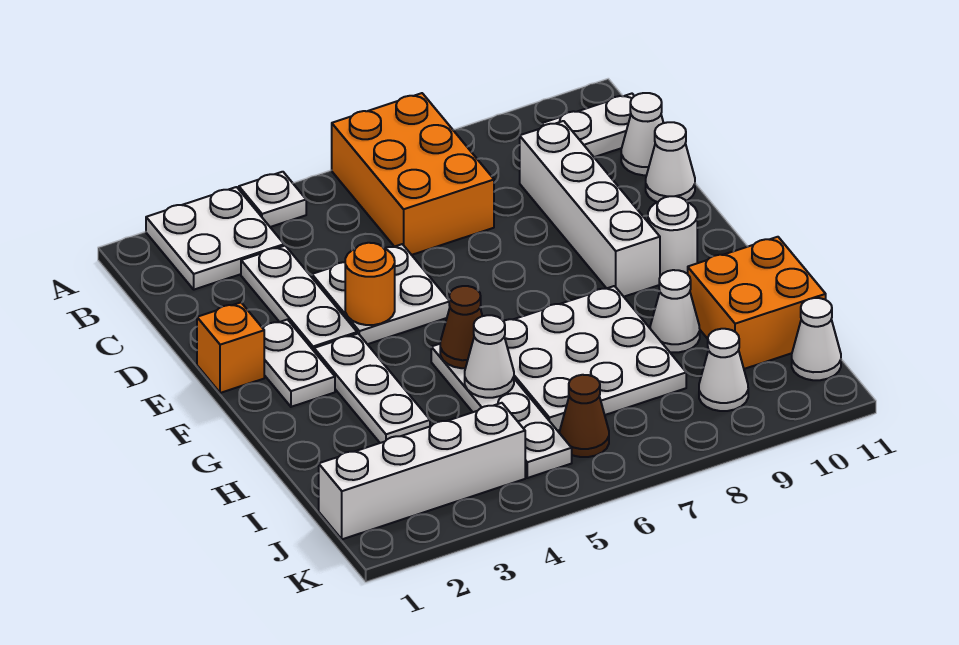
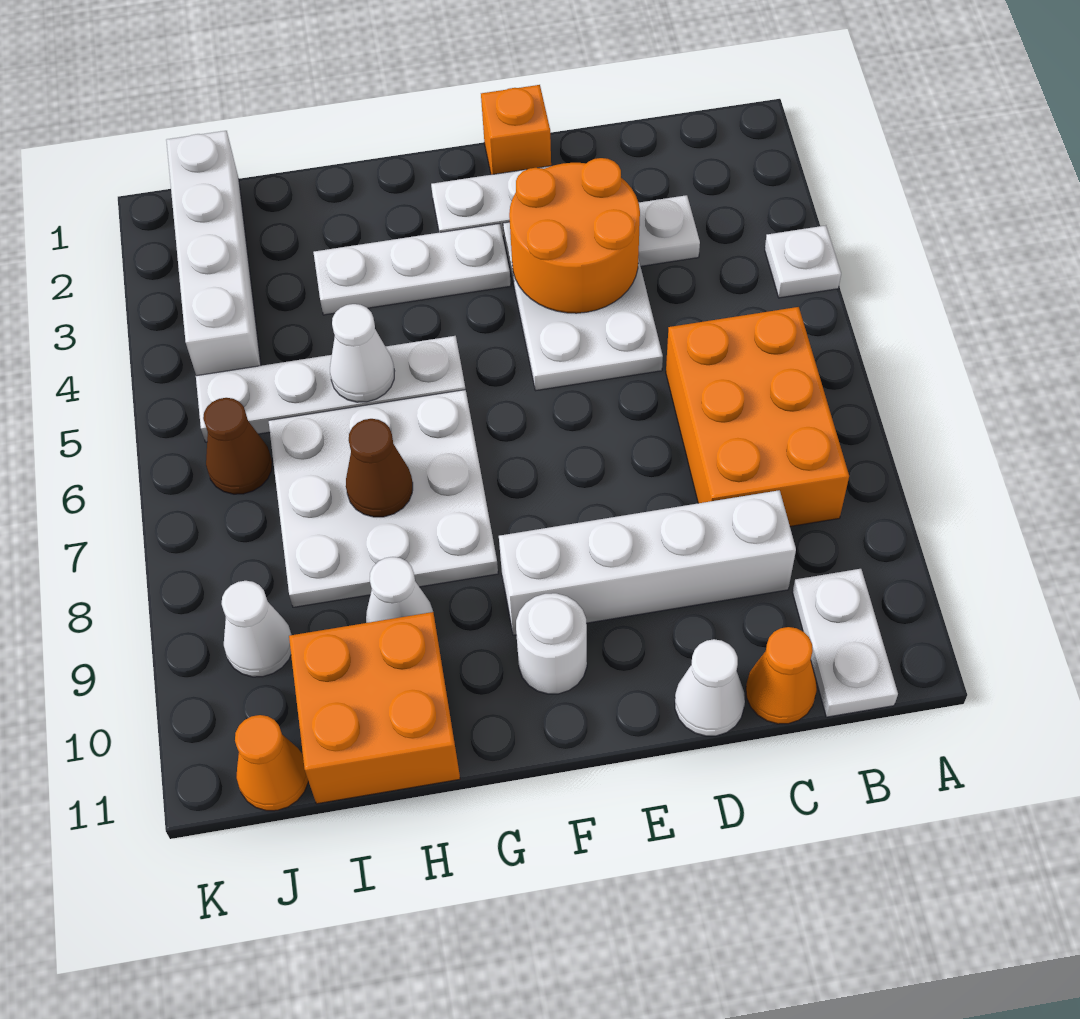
white 2x2 plate [146,187,284,290] -> none
orange 2x3 brick [332,93,494,255] -> orange 2x3 brick turned to [666,307,849,526]
white 1x1 cone [621,93,663,175] -> orange 1x1 cone [746,627,817,724]
orange 1x1 round brick [345,243,395,325] -> orange 2x2 round brick [509,158,640,313]
brown 1x1 cone [440,286,482,368] -> brown 1x1 cone moved to [346,419,413,517]
white 1x1 cone [792,298,841,380] -> orange 1x1 cone [235,715,308,811]

